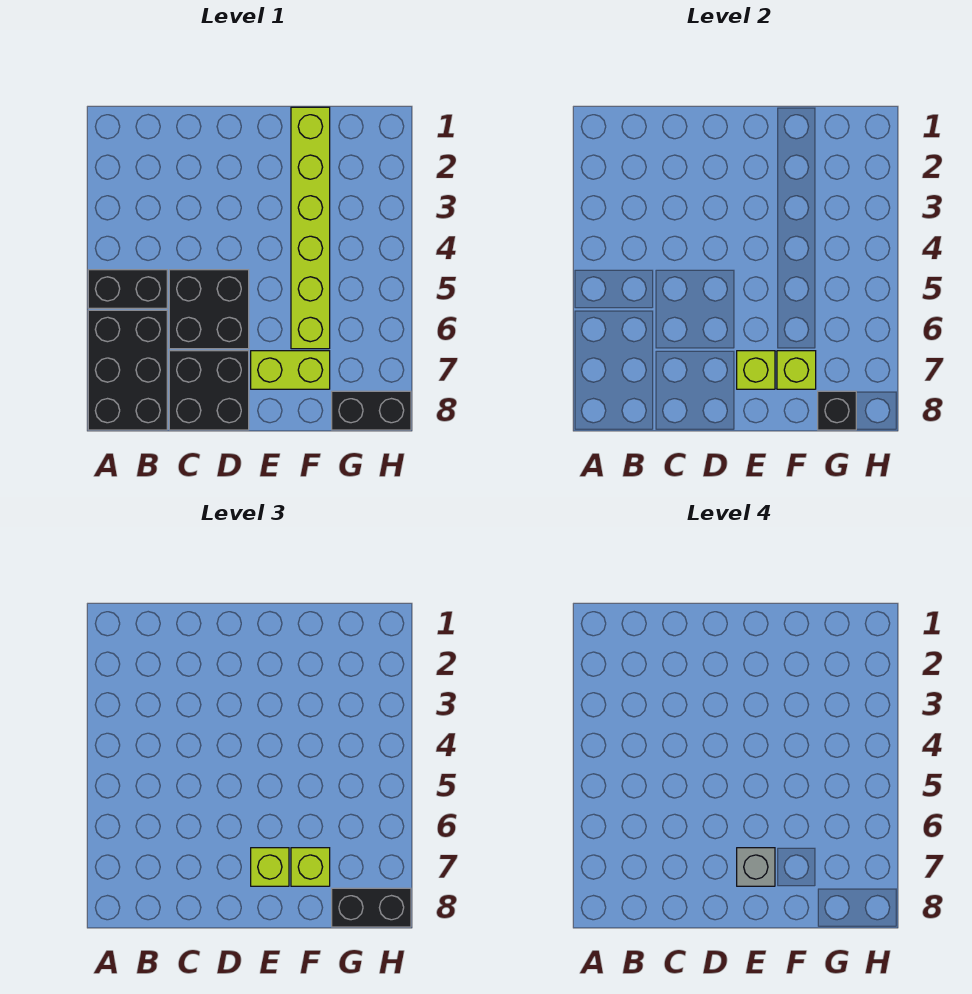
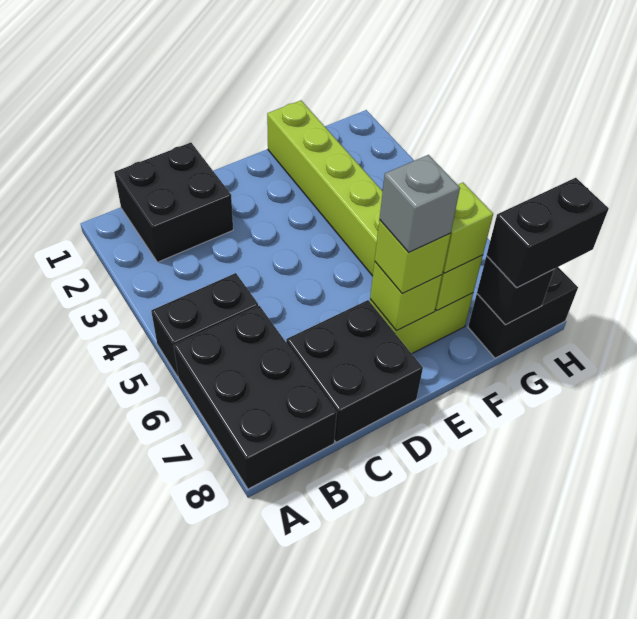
black 2x2 brick [169,270,249,349] -> black 2x2 brick moved to [114,143,233,262]

